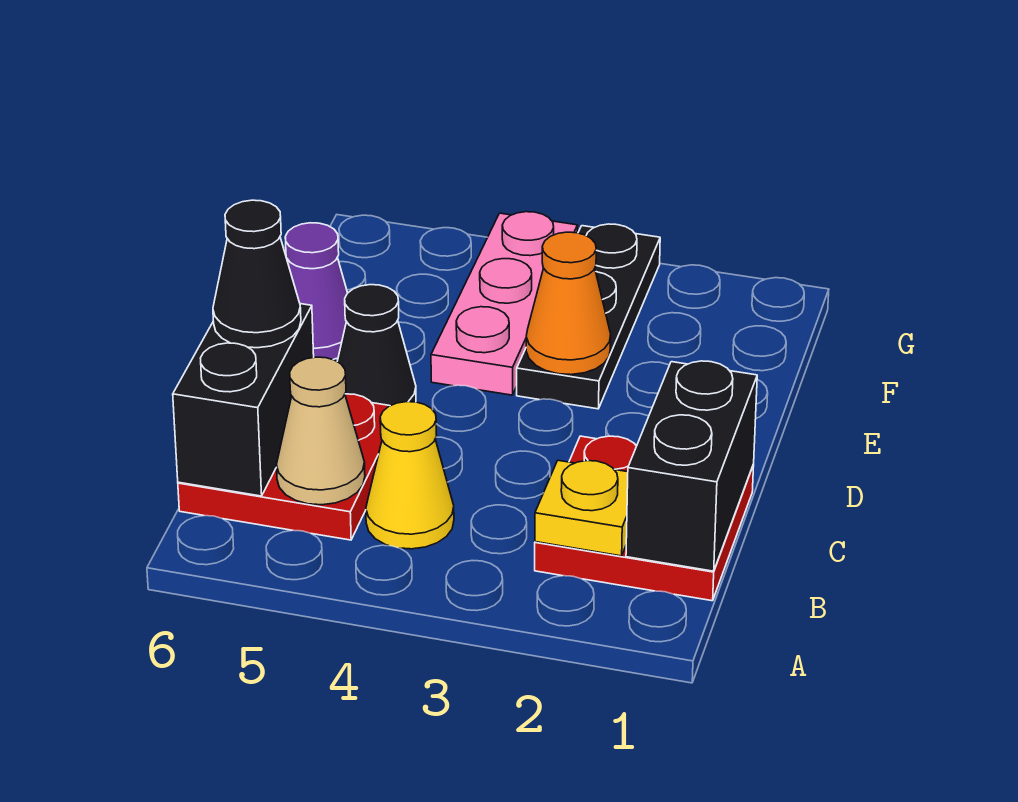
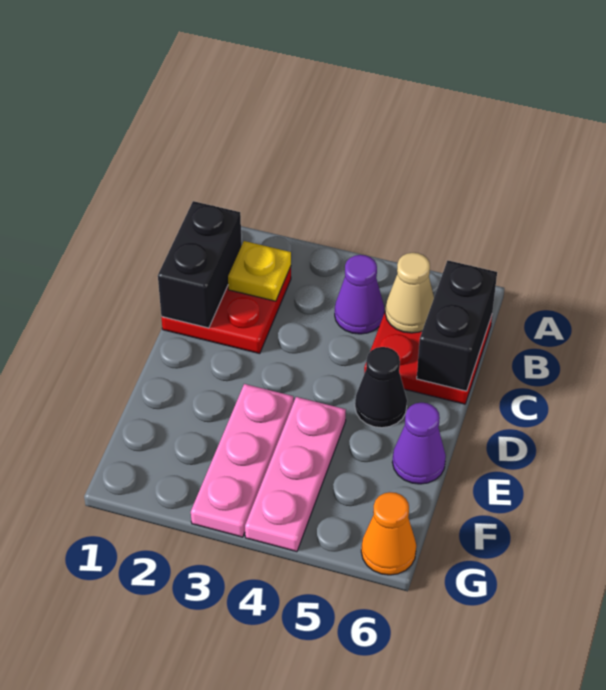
yellow 1x1 cone [366,402,454,549] -> purple 1x1 cone [335,255,384,334]
black 1x1 cone [213,200,301,348] -> none
black 1x3 plate [517,224,660,409] -> pink 1x3 plate [191,384,294,537]
orange 1x1 cone [526,232,611,375] -> orange 1x1 cone moved to [361,492,416,575]

